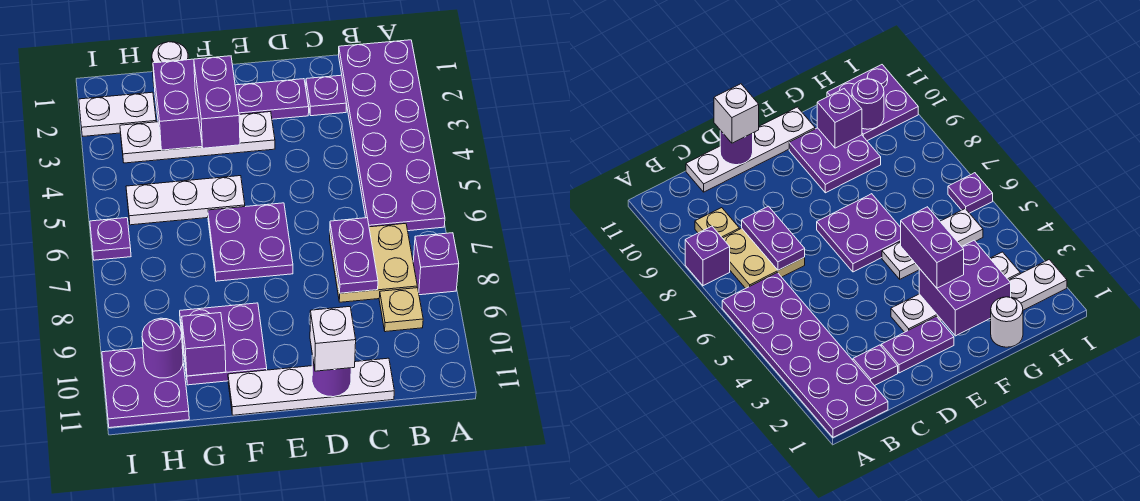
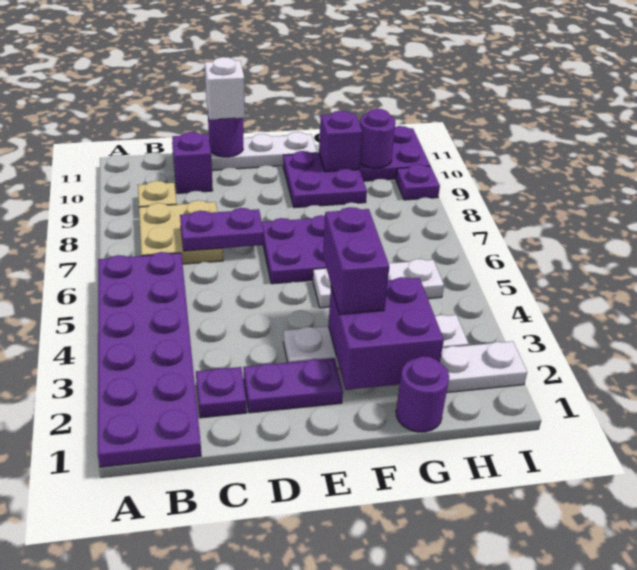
purple 1x1 brick [413,233,459,295] -> purple 1x1 brick moved to [172,132,213,193]
purple 1x2 plate [330,218,378,293] -> purple 1x2 plate turned to [180,208,264,251]
white 1x1 round brick [152,42,188,88] -> purple 1x1 round brick [396,356,449,432]
purple 1x1 plate [90,218,131,260] -> purple 1x1 plate moved to [396,164,440,200]

